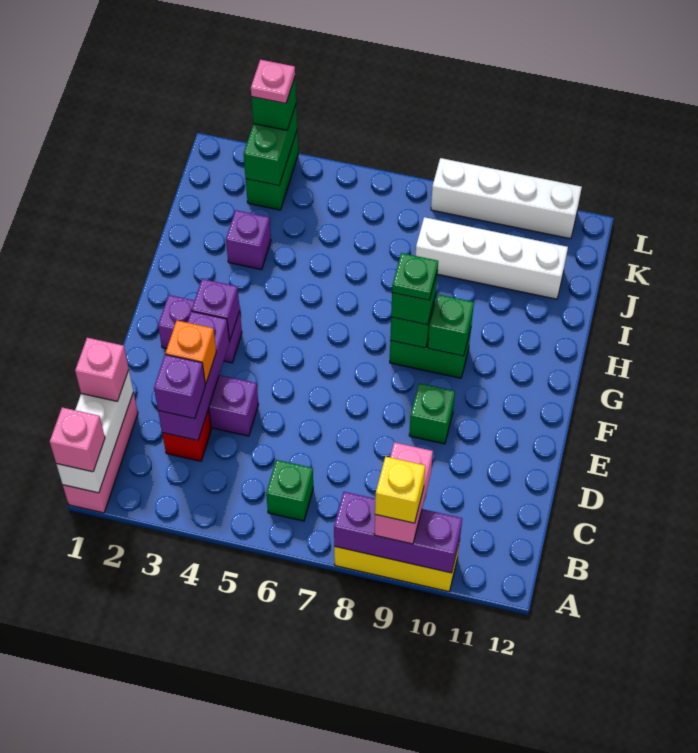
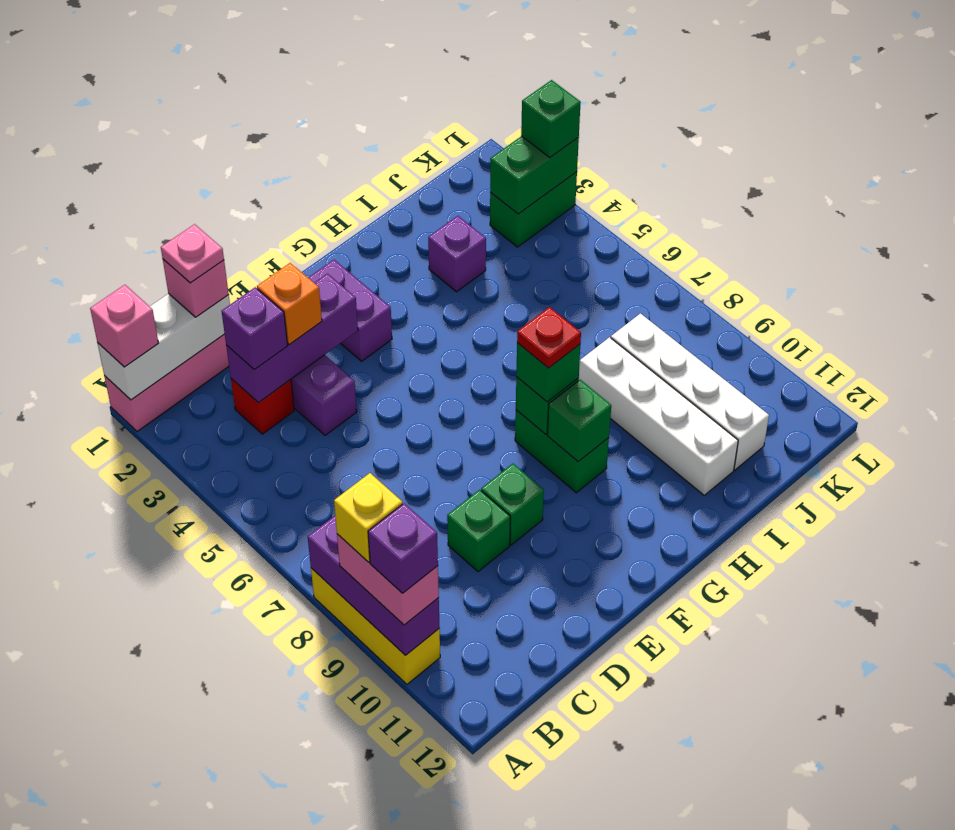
pink 1x2 brick [374,442,433,544] -> pink 1x2 brick turned to [337,534,439,625]
green 1x1 brick [266,460,313,521] -> green 1x1 brick moved to [447,490,510,572]
purple 1x1 brick [192,279,240,340] -> purple 1x1 brick moved to [368,503,438,593]
green 1x1 plate [392,253,438,300] -> red 1x1 plate [517,307,581,368]
pink 1x1 plate [251,60,295,103] -> pink 1x1 plate moved to [161,224,224,283]
white 1x4 brick [431,158,582,239] -> white 1x4 brick moved to [579,337,738,495]

